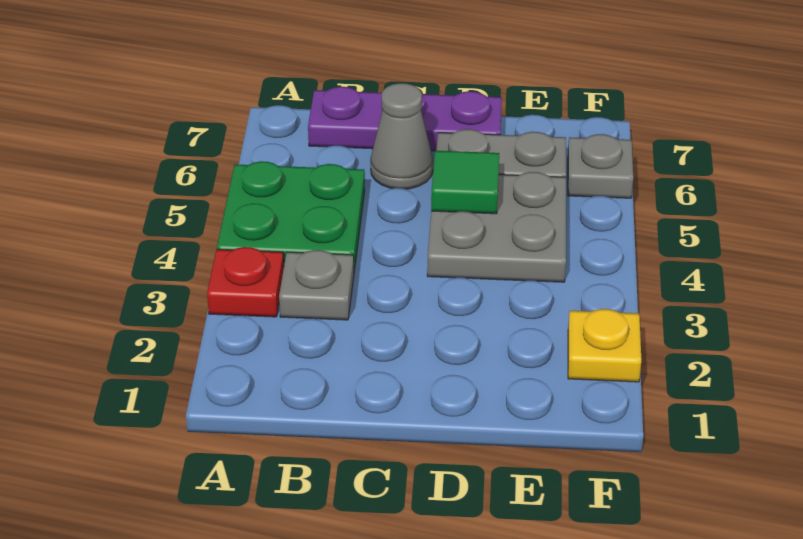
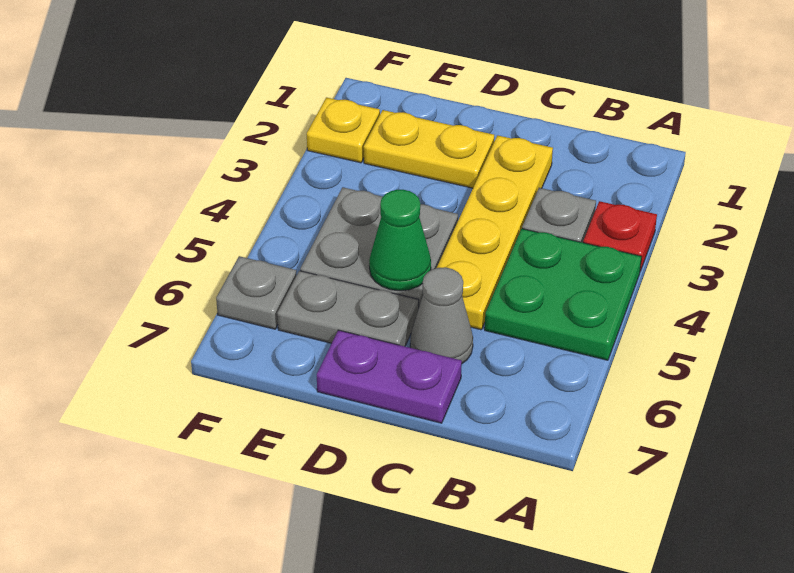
purple 1x3 plate [308,87,502,151] -> purple 1x2 plate [317,330,462,423]
none -> yellow 1x4 plate [437,135,553,330]
none -> yellow 1x2 plate [364,110,494,188]
green 1x1 tile [431,151,499,214] -> green 1x1 cone [369,190,431,291]

